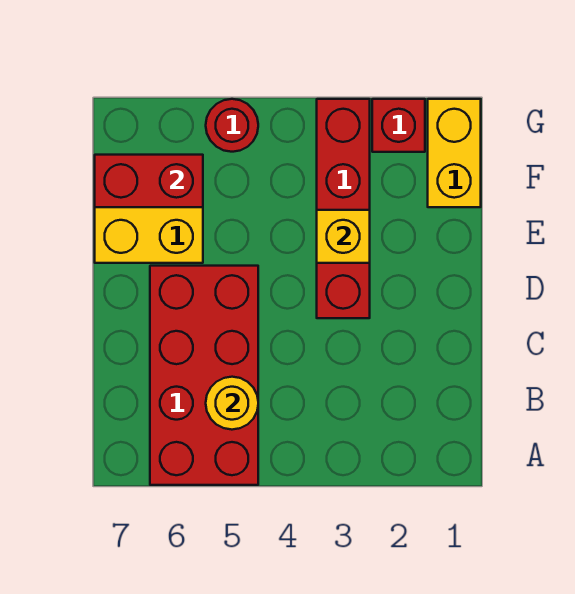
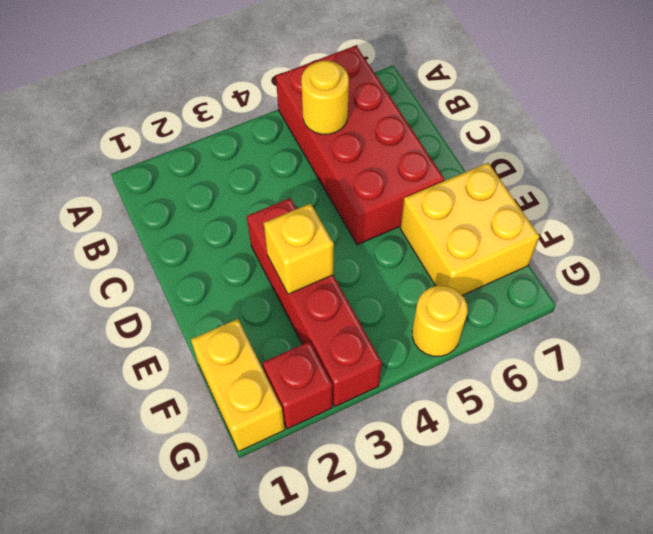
red 1x2 brick [95,155,203,207] -> none
red 1x1 round brick [206,99,258,152] -> yellow 1x1 round brick [412,286,468,356]

